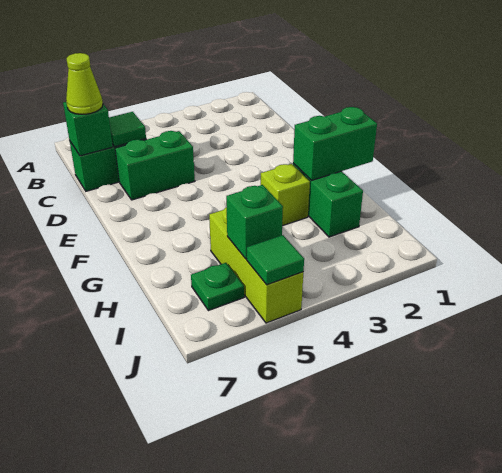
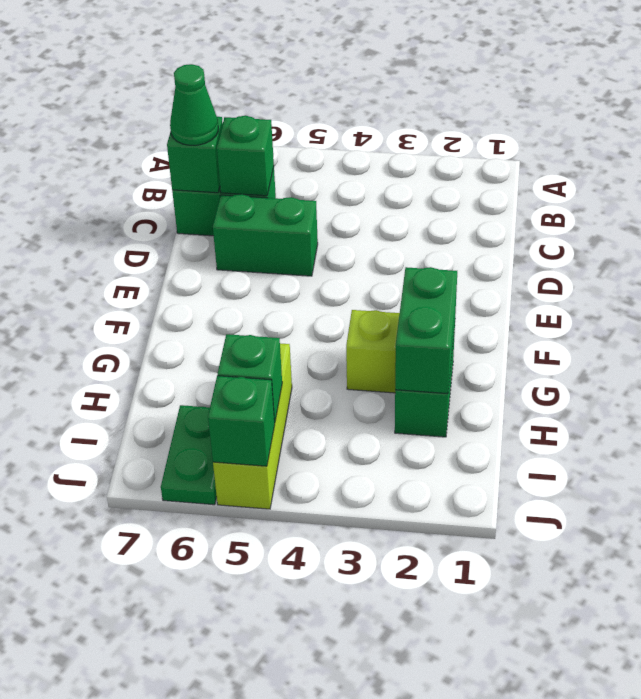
green 1x1 tile [109,112,146,147] -> green 1x1 brick [217,116,274,196]
lime 1x1 cone [66,53,103,114] -> green 1x1 cone [170,64,218,145]
green 1x2 brick [293,107,377,180] -> green 1x2 brick turned to [395,267,457,394]
green 1x1 plate [191,263,244,311] -> green 1x2 plate [161,405,217,505]
green 1x1 tile [247,235,304,285] -> green 1x1 brick [208,376,275,466]

